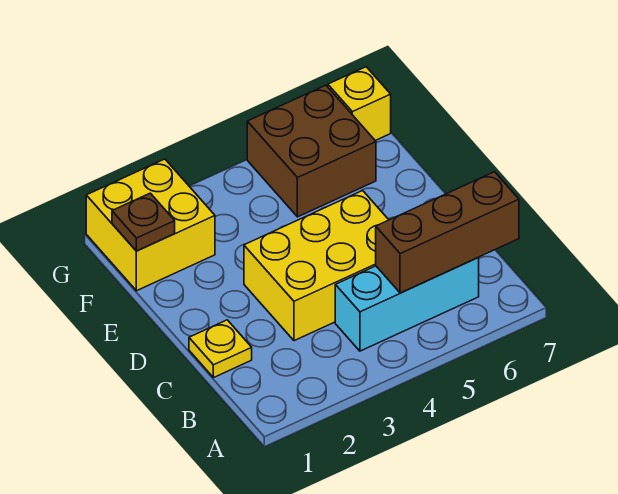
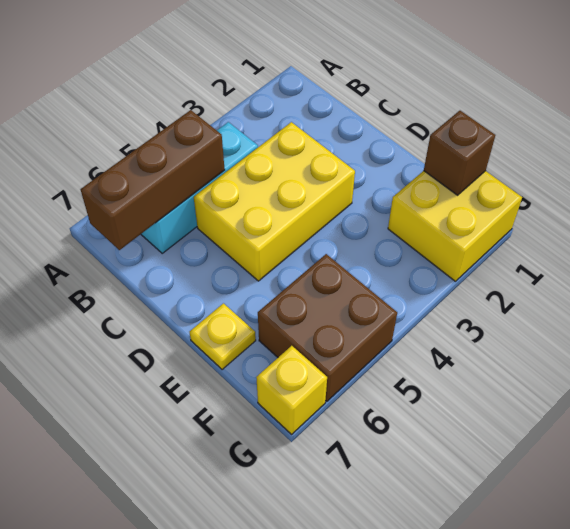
yellow 1x1 plate [189,320,252,378] -> yellow 1x1 plate moved to [190,303,256,370]
brown 1x1 plate [112,193,175,251] -> brown 1x1 brick [424,111,495,195]

